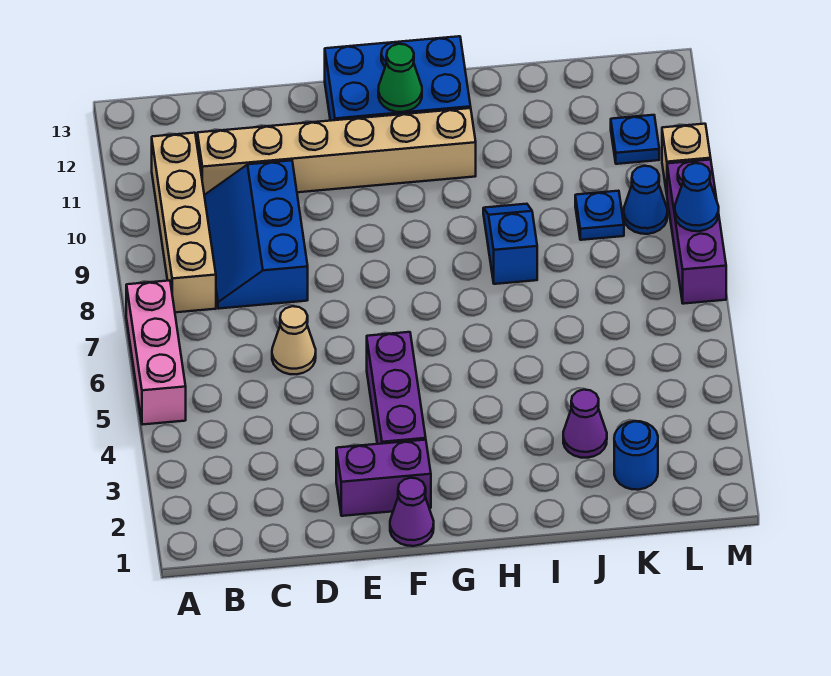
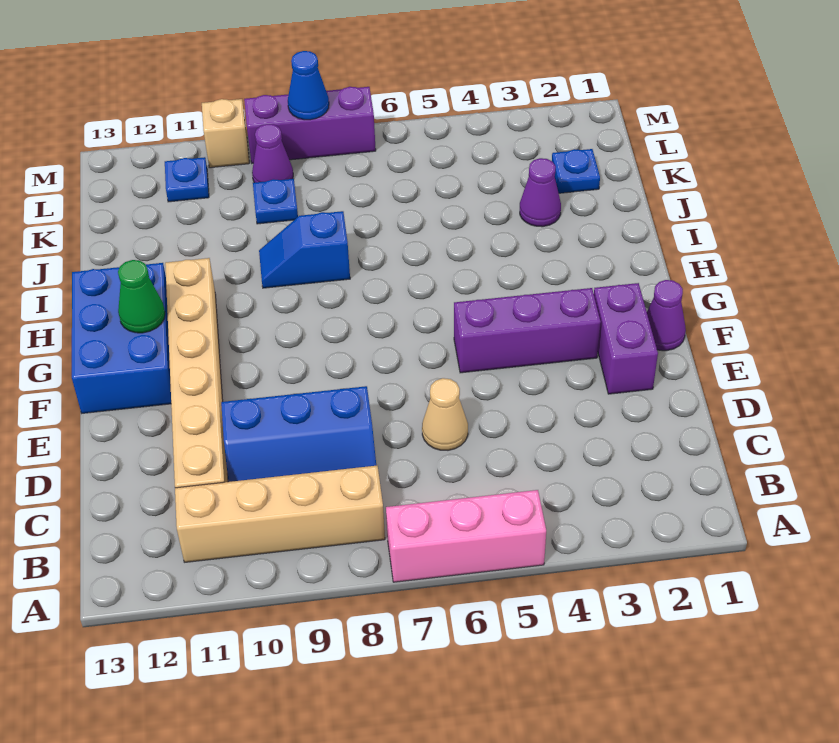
blue 1x1 round brick [614,421,658,490] -> blue 1x1 plate [552,149,600,193]
blue 1x1 cone [624,166,667,234] -> purple 1x1 cone [252,124,293,183]

